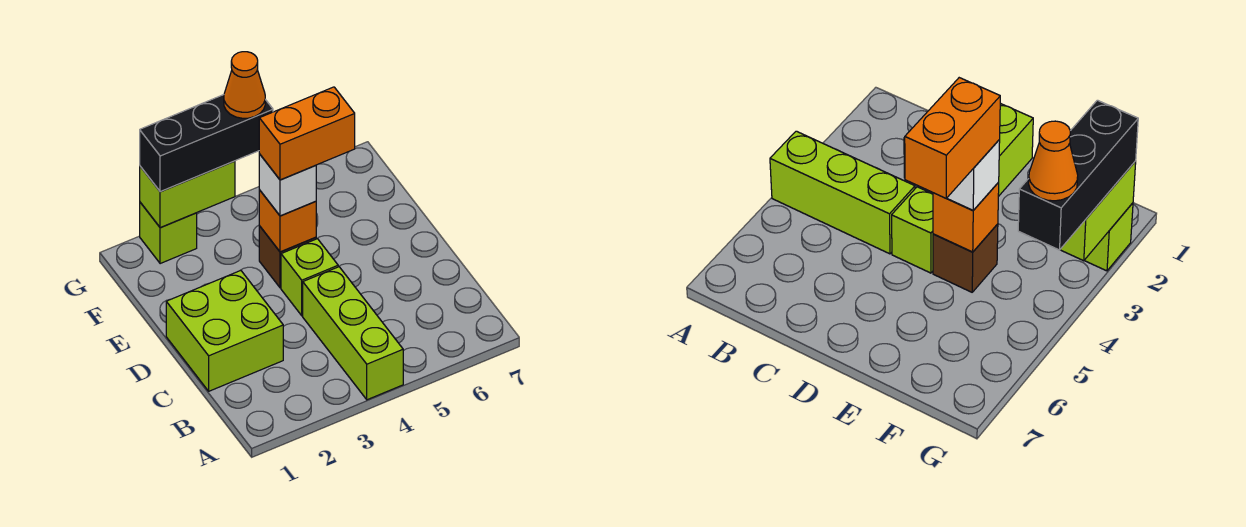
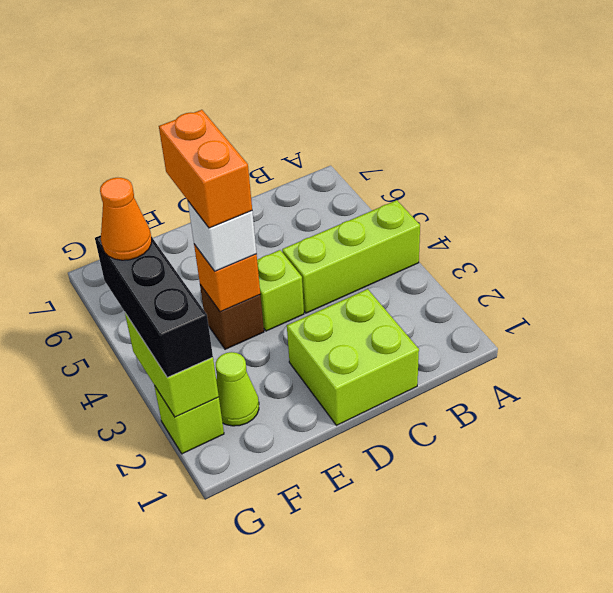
none -> lime 1x1 cone [216,352,259,426]

